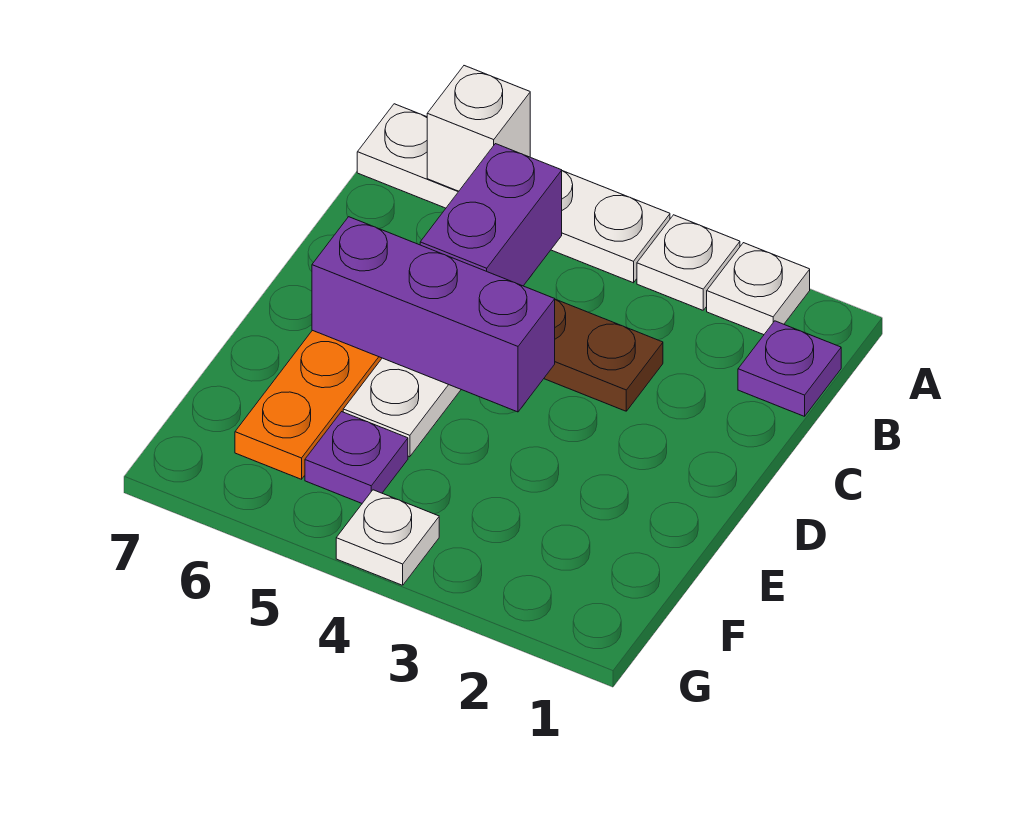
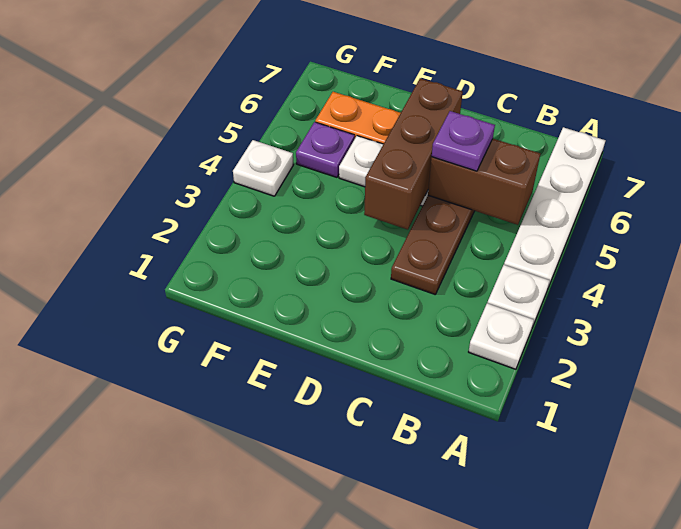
white 1x1 brick [427,66,530,191] -> none
purple 1x1 plate [738,321,841,416] -> purple 1x1 plate moved to [432,111,495,171]
purple 1x2 brick [420,144,562,286] -> brown 1x2 brick [428,139,540,225]
purple 1x3 brick [312,217,555,412] -> brown 1x3 brick [364,78,463,230]

